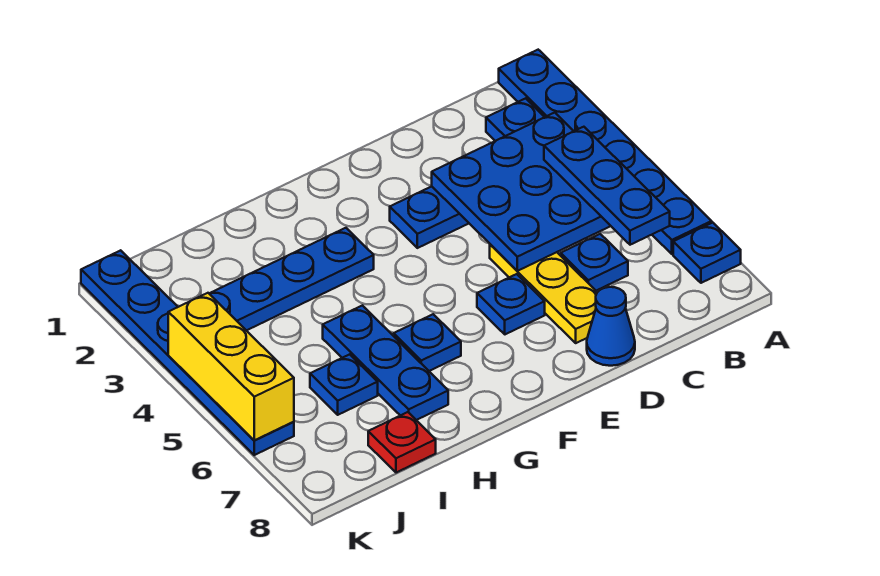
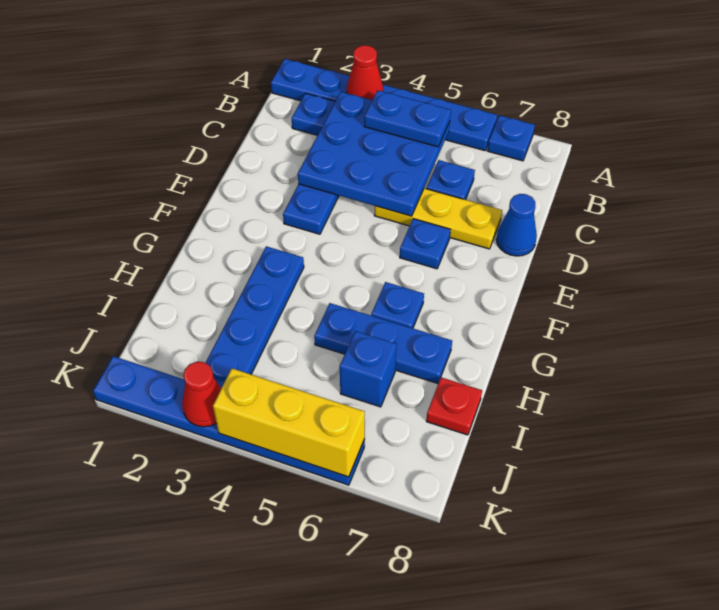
none -> red 1x1 cone [347,45,383,100]
blue 1x3 plate [544,127,670,245] -> blue 1x2 plate [364,90,451,147]
blue 1x1 plate [310,354,378,415] -> blue 1x1 brick [340,331,397,407]
none -> red 1x1 cone [182,362,221,427]

